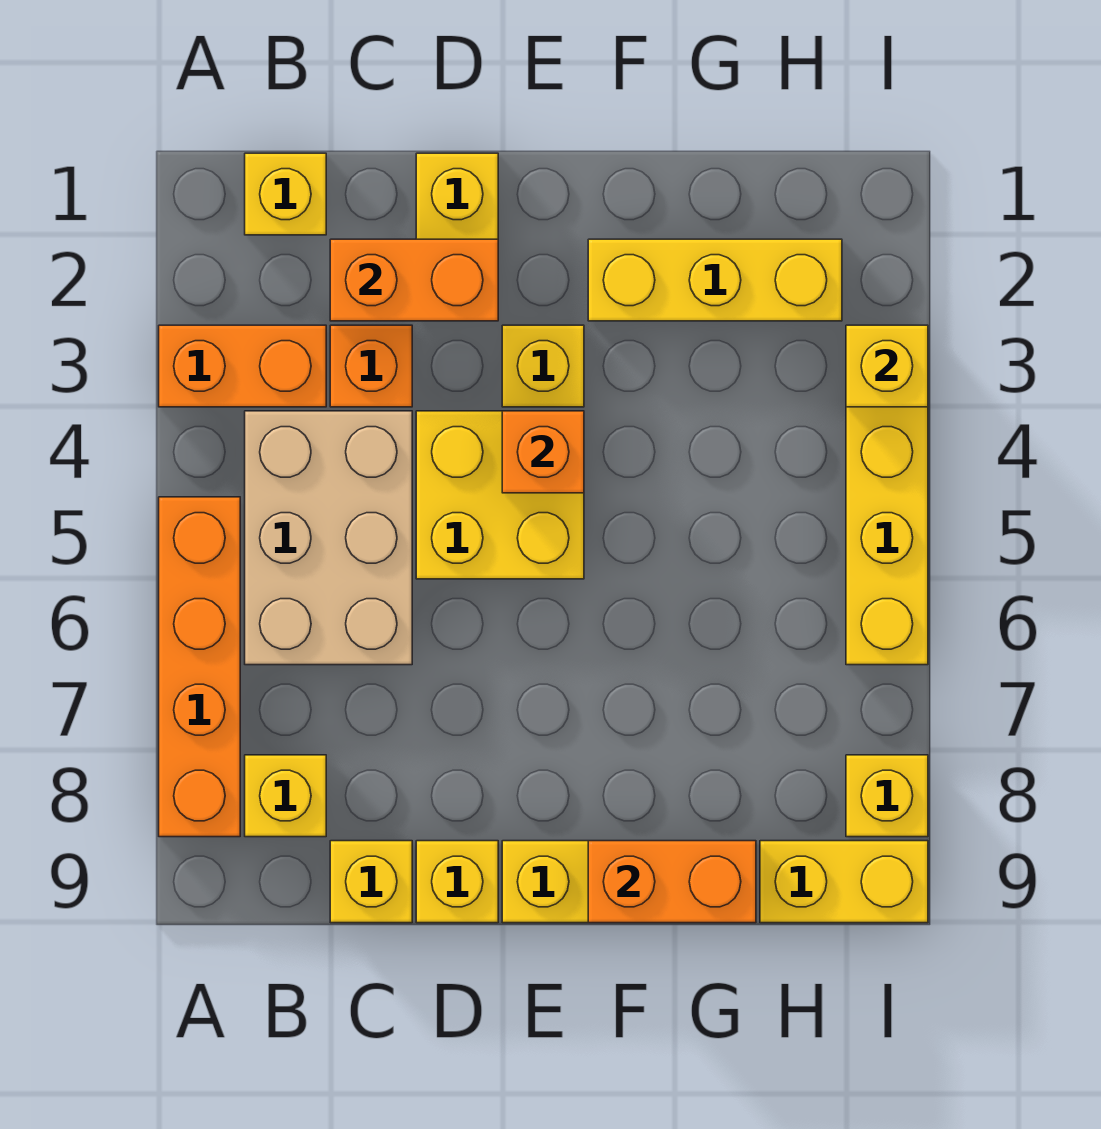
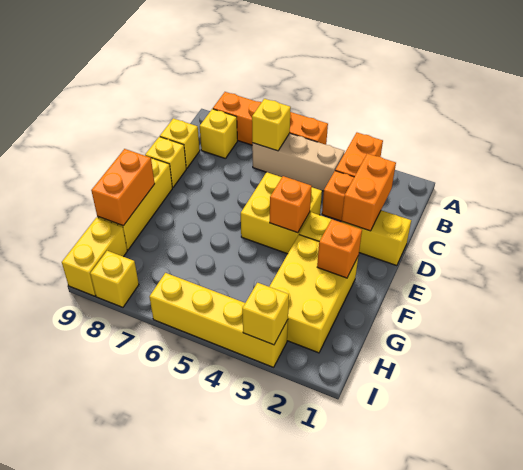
yellow 1x1 brick [245,153,326,235] -> yellow 1x1 brick moved to [252,99,291,151]
tan 2x3 brick [245,411,412,665] -> tan 1x3 brick [252,133,345,191]
yellow 1x3 brick [588,239,842,321] -> yellow 2x3 brick [269,235,358,353]
none -> orange 1x1 brick [317,219,362,278]

